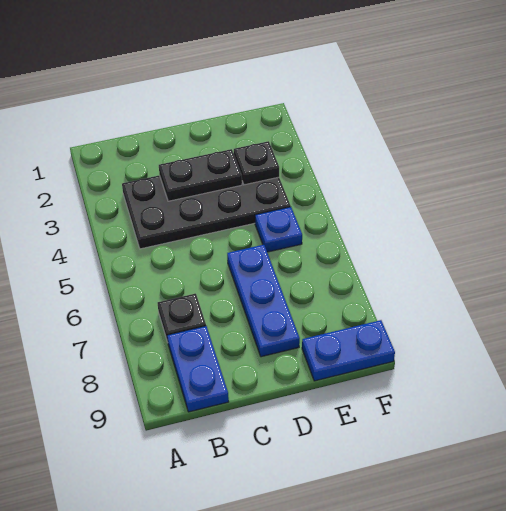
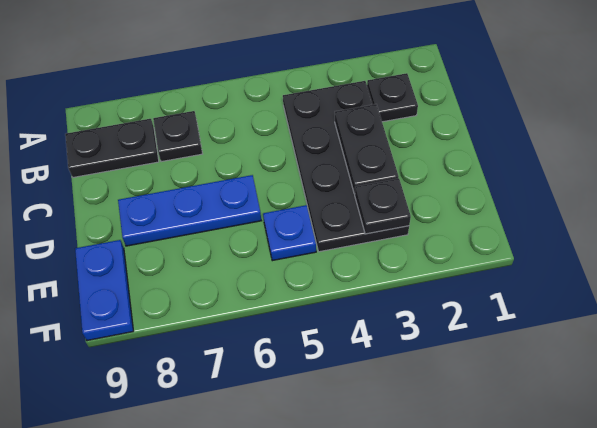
none -> black 1x1 plate [367,73,418,122]
blue 1x2 plate [167,326,229,412] -> black 1x2 plate [65,119,159,177]

